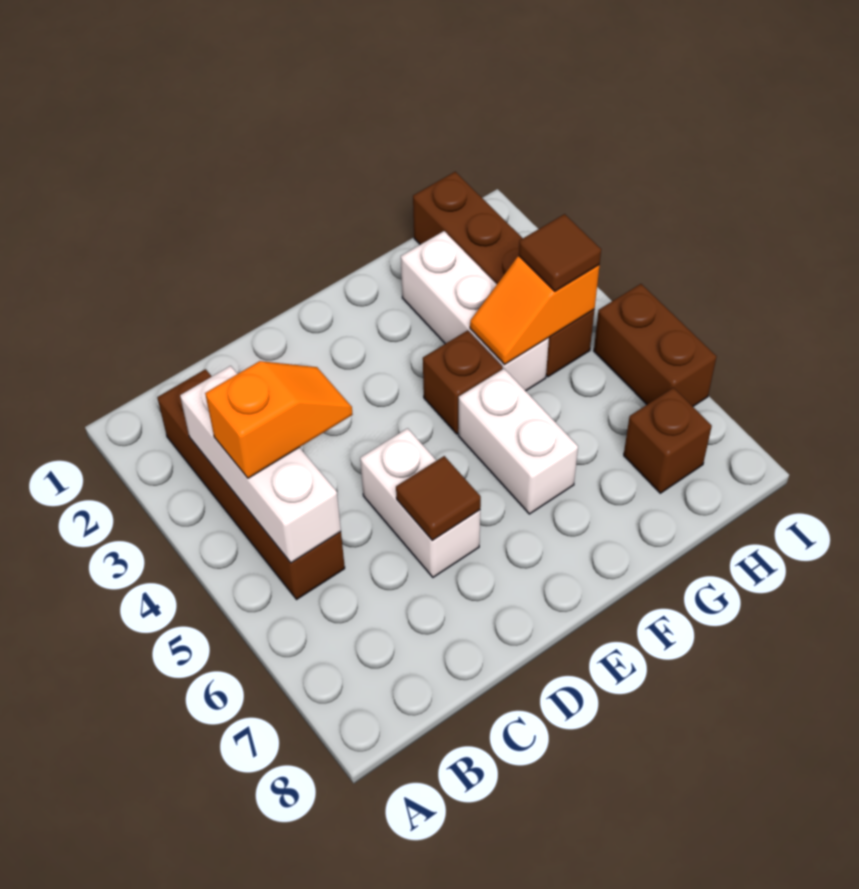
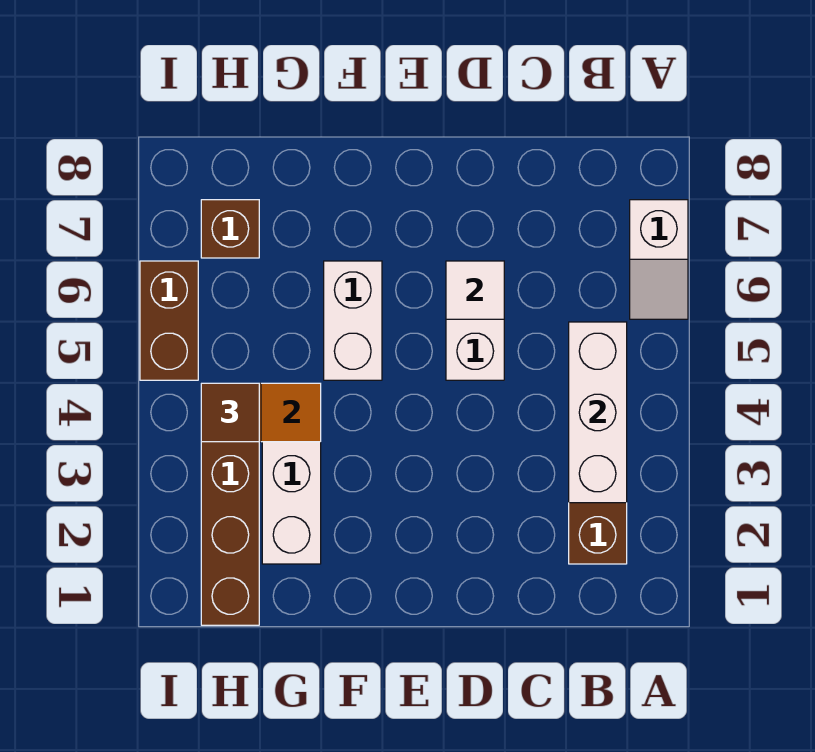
none -> white 1x2 slope [630,200,688,319]
orange 1x2 slope [205,361,353,478] -> none
brown 1x1 tile [396,456,481,541] -> white 1x1 tile [446,261,504,319]
brown 1x1 brick [423,330,502,434] -> none

